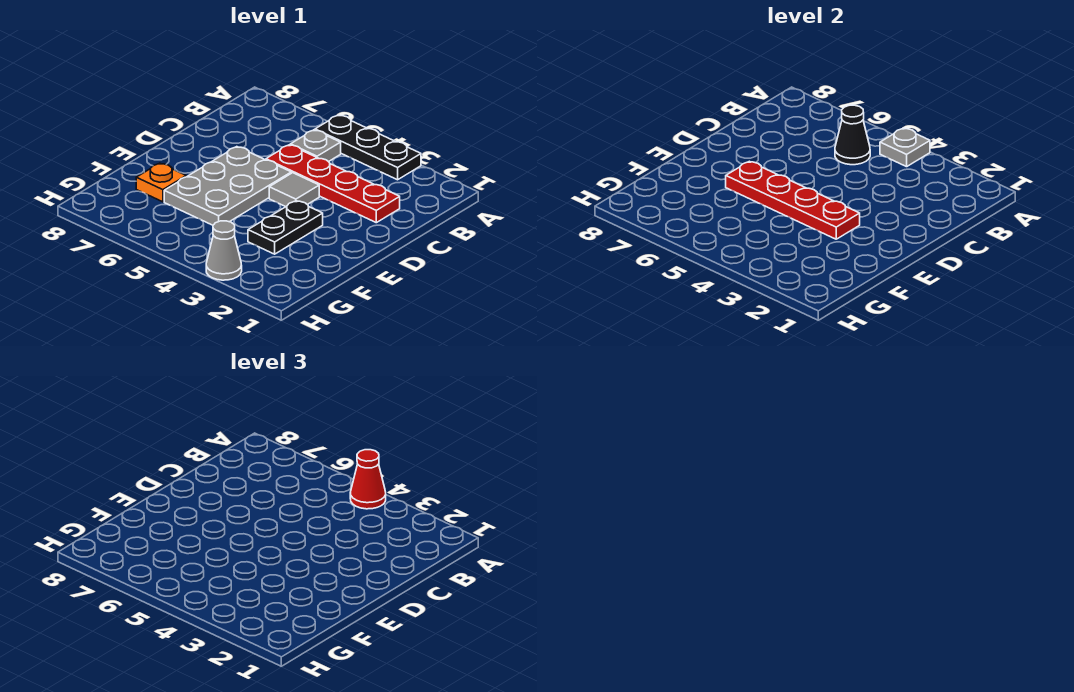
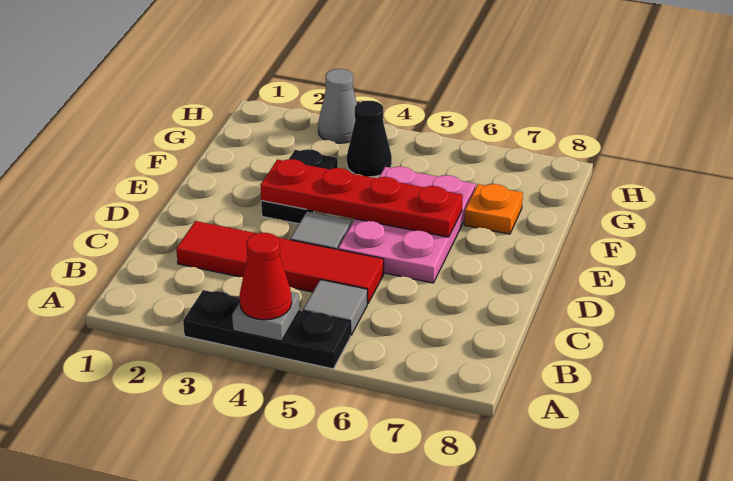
grey 1x1 plate [291,130,341,162] -> grey 1x1 tile [303,280,367,335]
black 1x1 cone [835,105,870,165] -> black 1x1 cone moved to [347,101,392,177]
red 1x4 plate [266,145,400,223] -> red 1x4 tile [176,221,384,304]
grey 2x3 plate [164,147,291,225] -> pink 2x3 plate [338,166,476,283]

